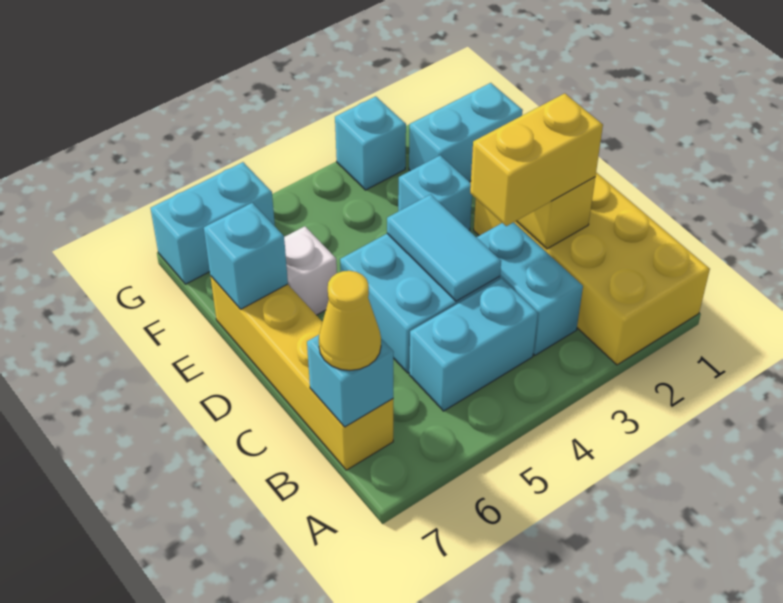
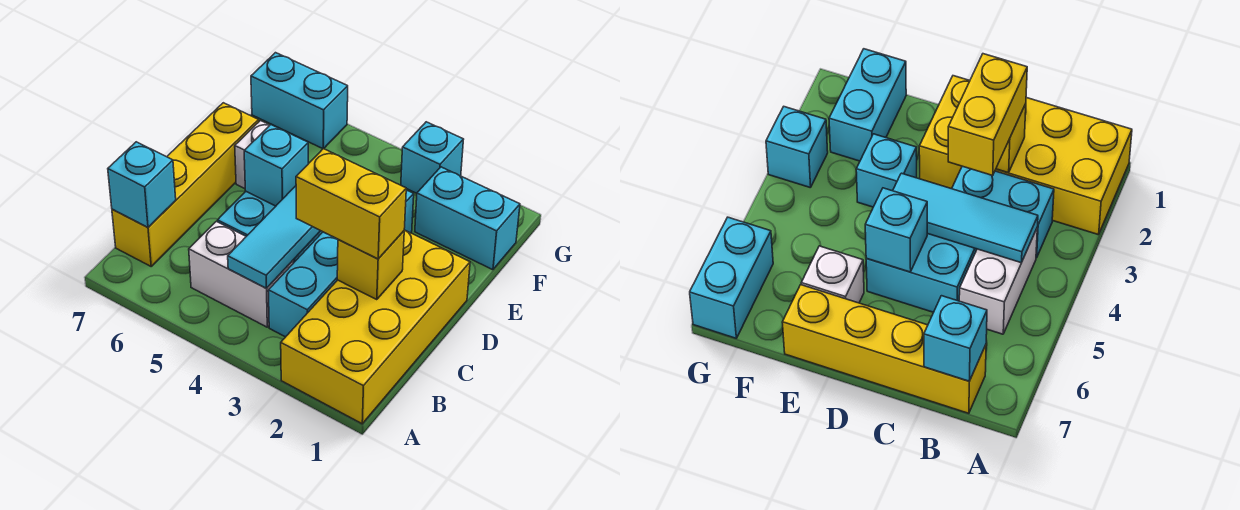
cyan 1x2 brick [409,278,538,411] -> white 1x2 brick [189,221,293,327]
yellow 1x1 cone [319,271,381,371] -> none
cyan 1x2 tile [387,195,501,301] -> cyan 1x3 tile [228,186,320,288]
cyan 1x1 brick [204,203,288,309] -> cyan 1x1 brick moved to [244,125,308,206]

